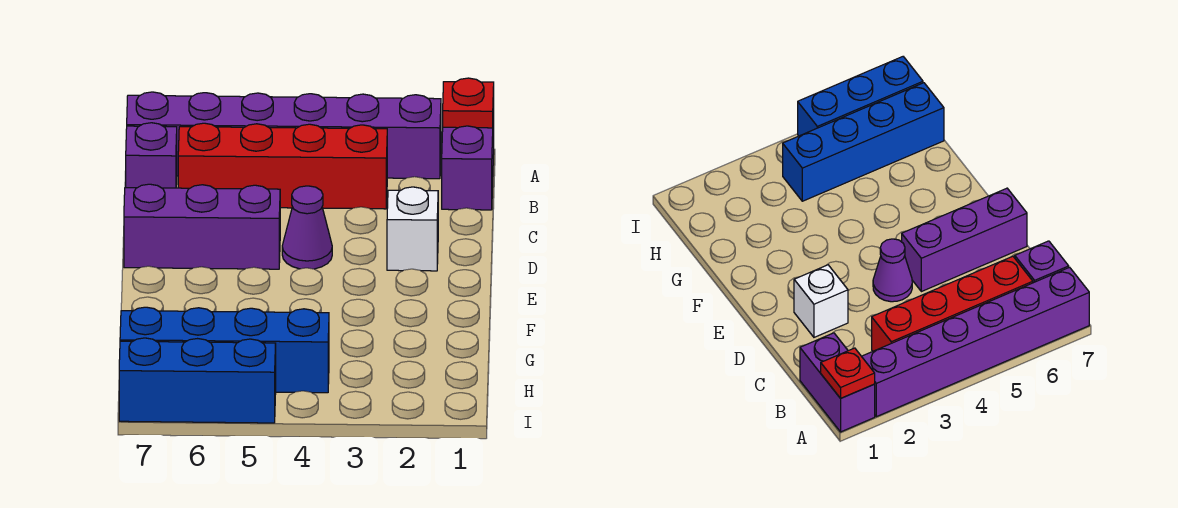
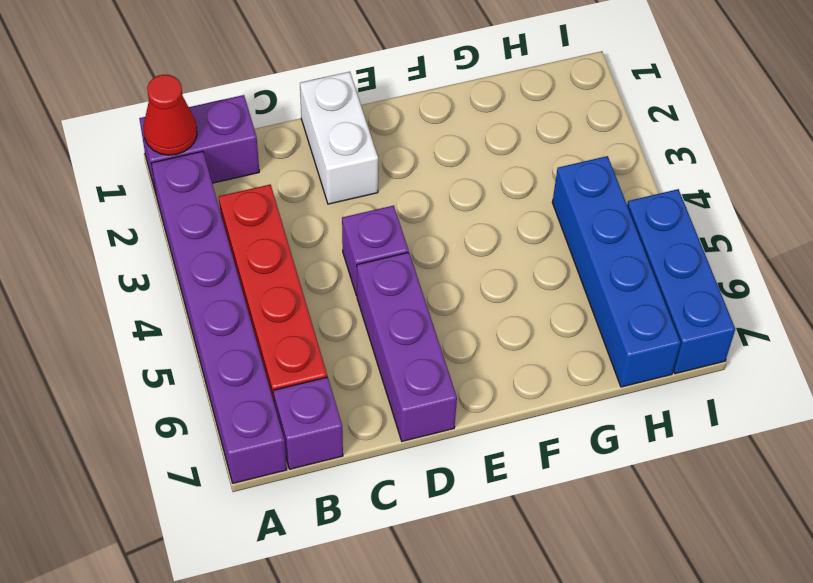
red 1x1 plate [443,78,494,128] -> red 1x1 cone [143,75,197,155]
white 1x1 brick [387,187,438,271] -> white 1x2 brick [300,72,378,204]
purple 1x1 cone [282,186,332,269] -> purple 1x1 brick [342,206,409,296]

